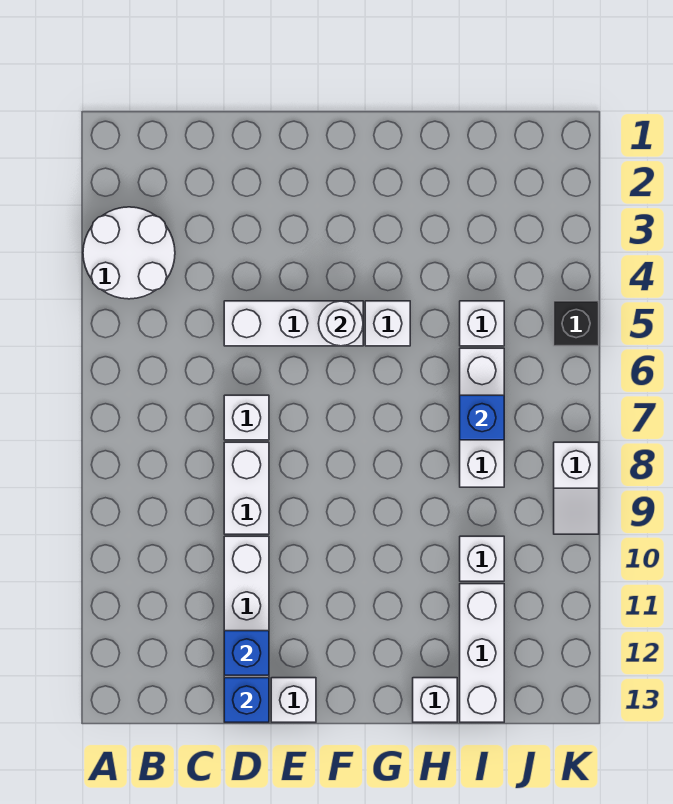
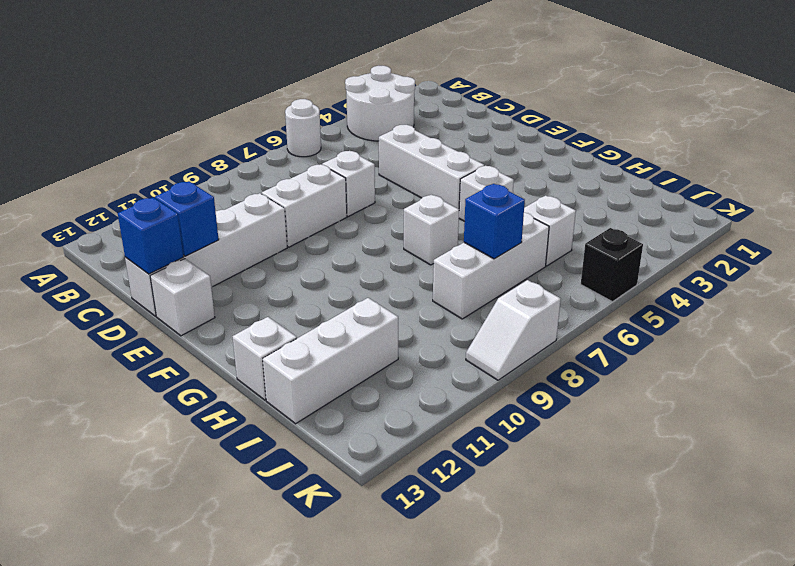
white 1x1 round brick [318,301,363,346] -> white 1x1 round brick moved to [285,99,321,157]
white 1x1 brick [460,536,504,581] -> white 1x1 brick moved to [404,195,459,265]

